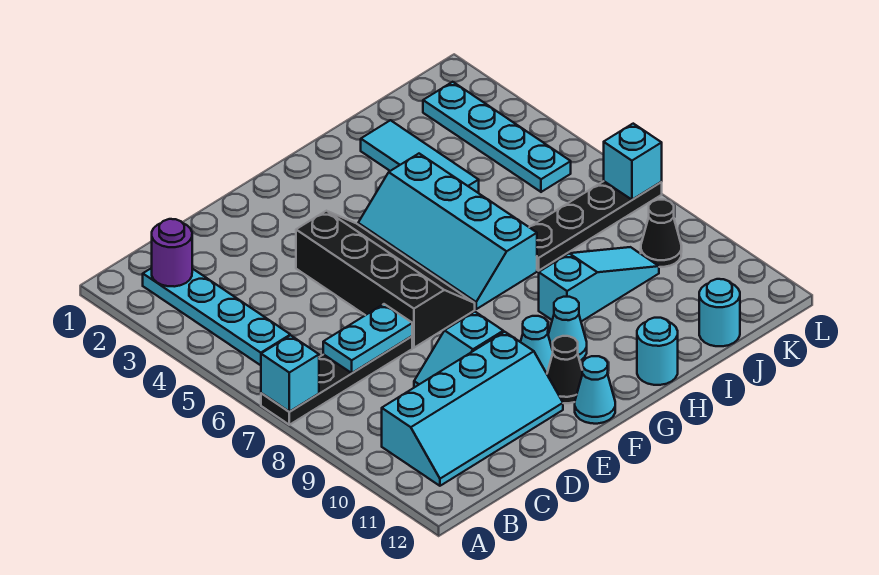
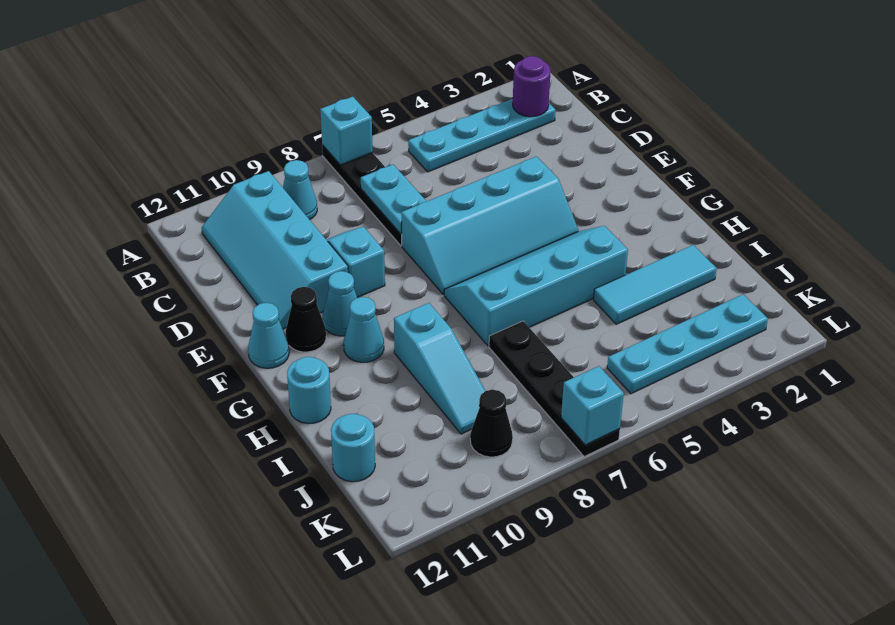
none -> cyan 1x1 cone [283,160,317,220]
black 2x4 slope [296,211,475,348] -> cyan 2x4 slope [401,156,578,295]

